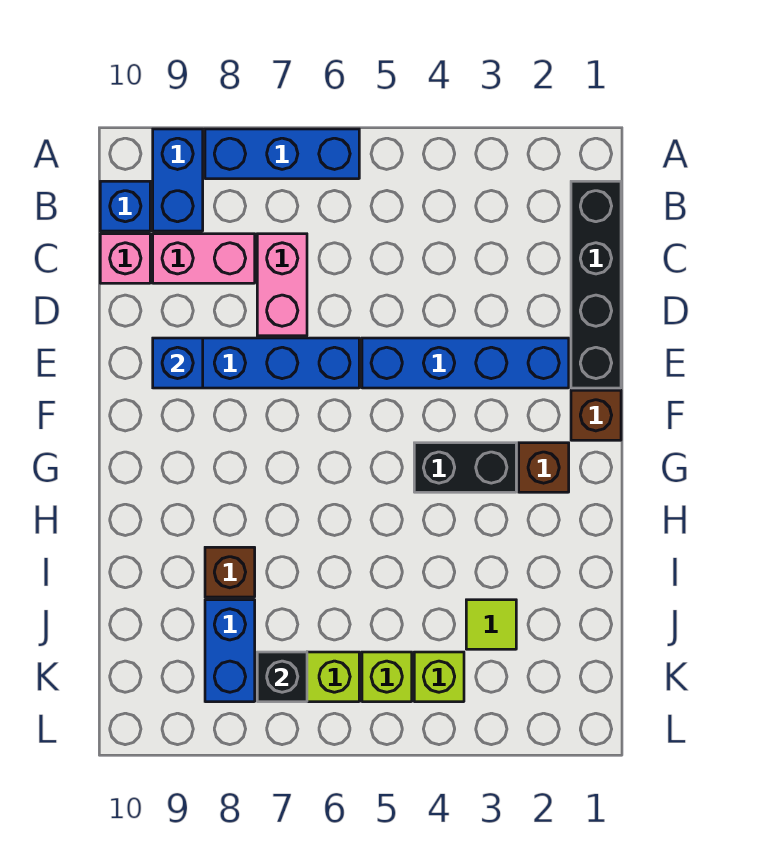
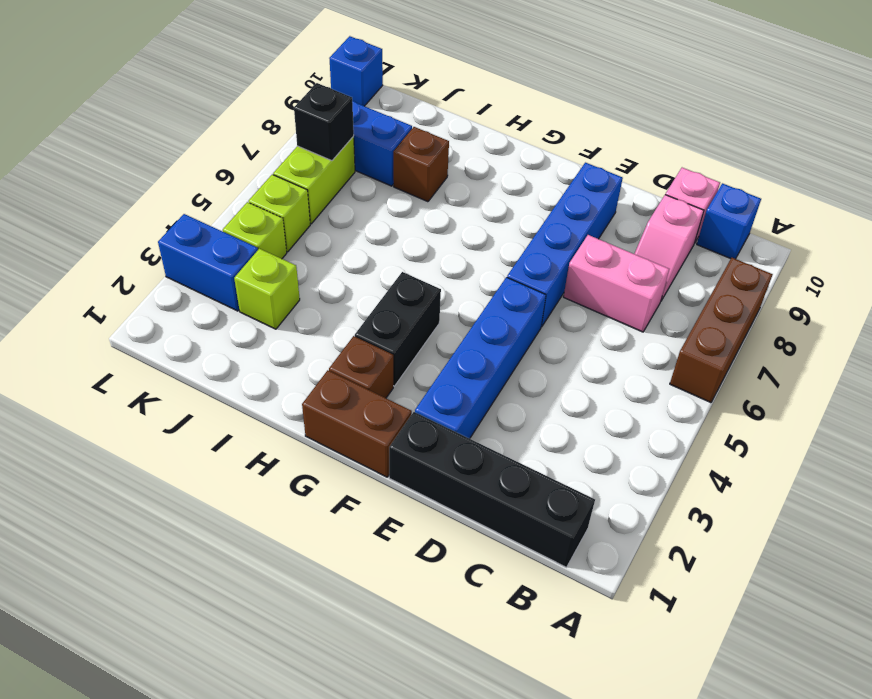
blue 1x3 brick [205,129,359,179] -> brown 1x3 brick [670,258,773,403]
blue 1x2 brick [153,129,203,231] -> blue 1x2 brick moved to [158,214,258,311]
pink 1x2 brick [153,234,255,283] -> pink 1x2 slope [635,195,704,301]
blue 1x1 brick [153,338,203,388] -> blue 1x1 brick moved to [329,36,383,106]
brown 1x1 brick [571,390,621,440] -> brown 1x2 brick [302,370,412,477]
lime 1x1 tile [466,600,516,649] -> lime 1x1 brick [234,249,300,329]

